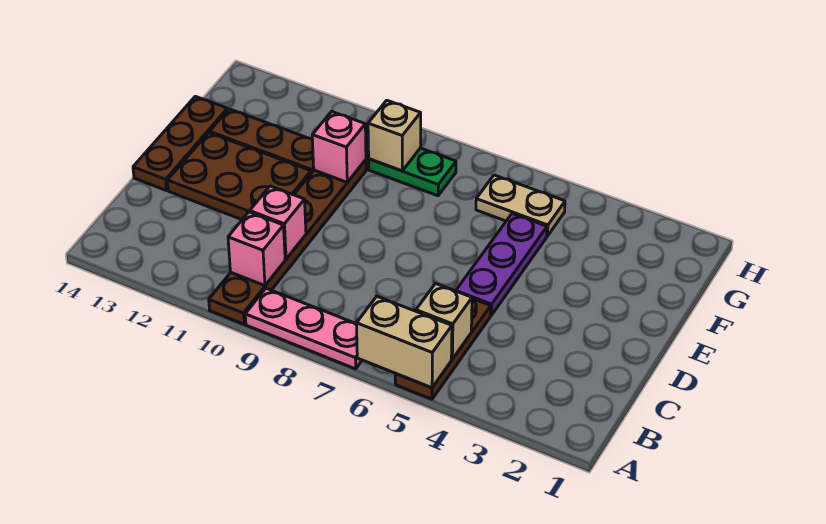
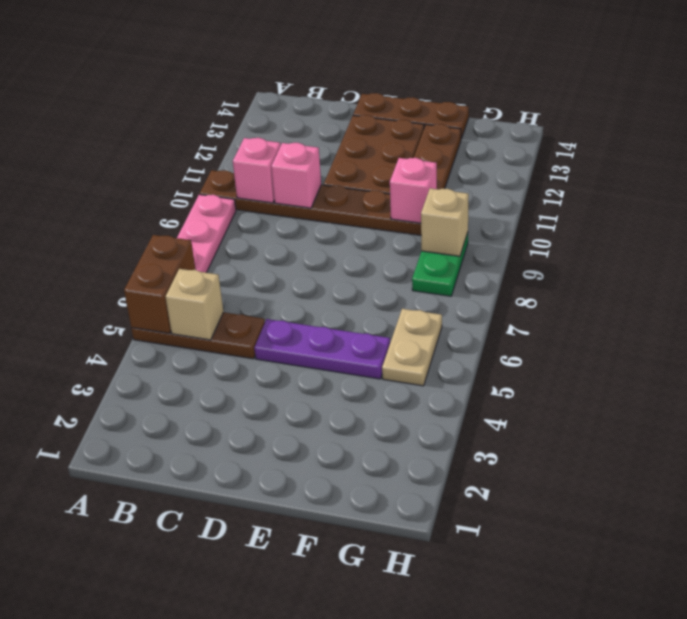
tan 1x2 brick [357,296,452,388] -> brown 1x2 brick [124,235,195,333]

